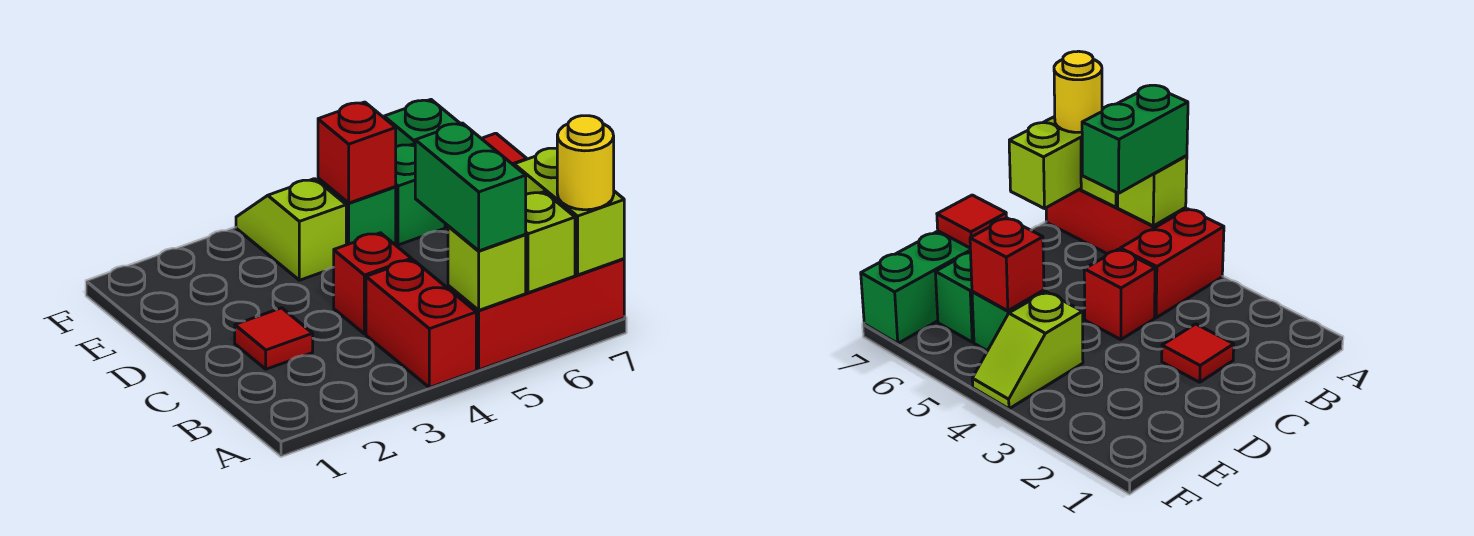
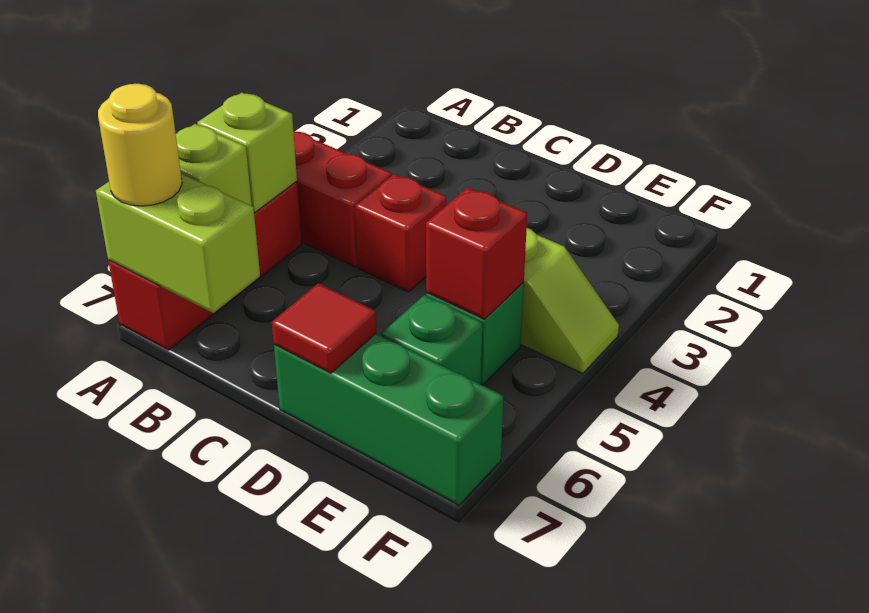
green 1x2 brick [415,123,526,251] -> none
red 1x1 tile [235,308,313,369] -> none

